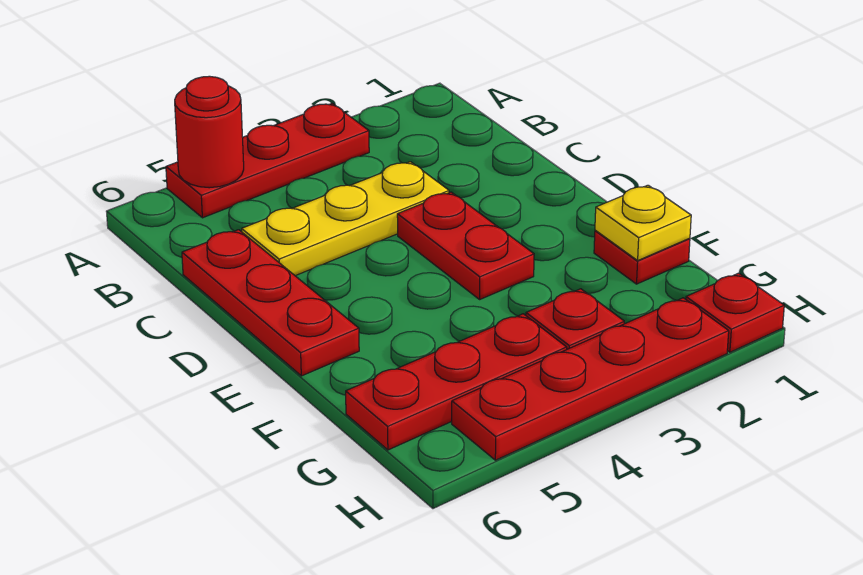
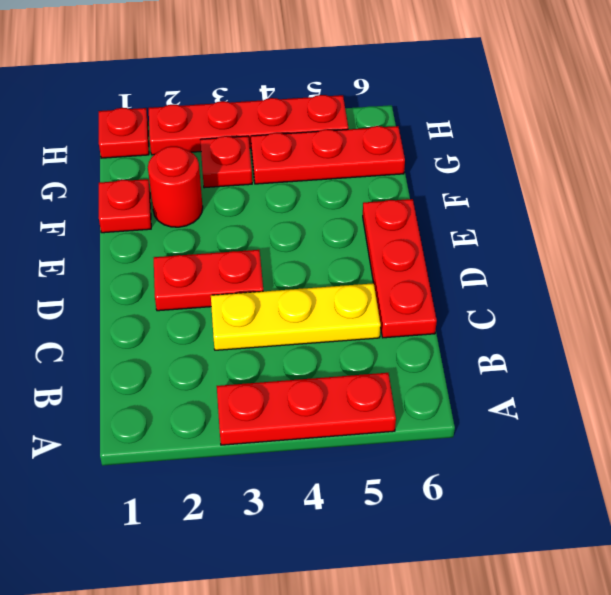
red 1x1 round brick [175,76,244,188] -> red 1x1 round brick moved to [148,146,203,227]
red 1x2 plate [397,192,534,299] -> red 1x2 plate turned to [154,250,263,311]
yellow 1x1 plate [595,185,691,260] -> none

